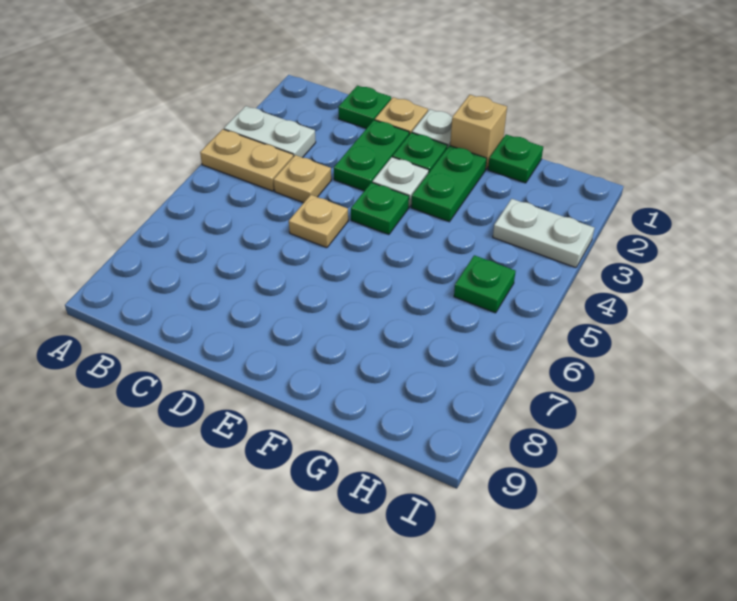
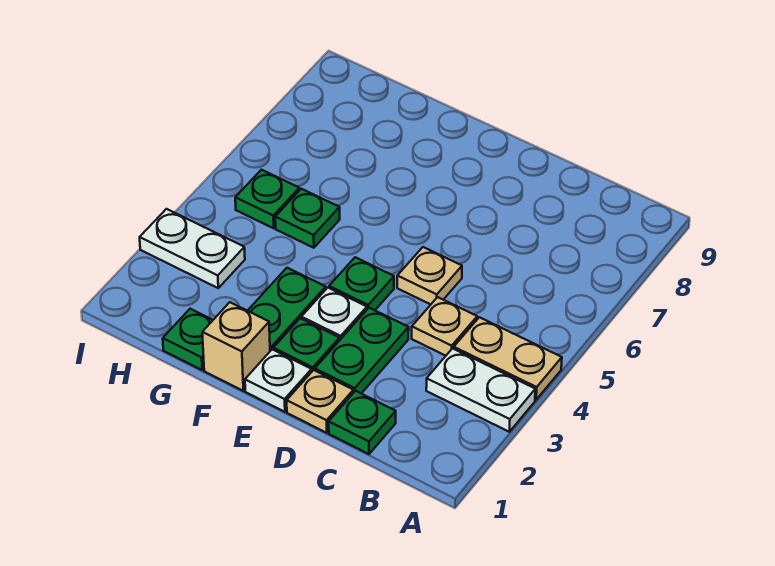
none -> green 1x1 plate [275,189,340,248]

